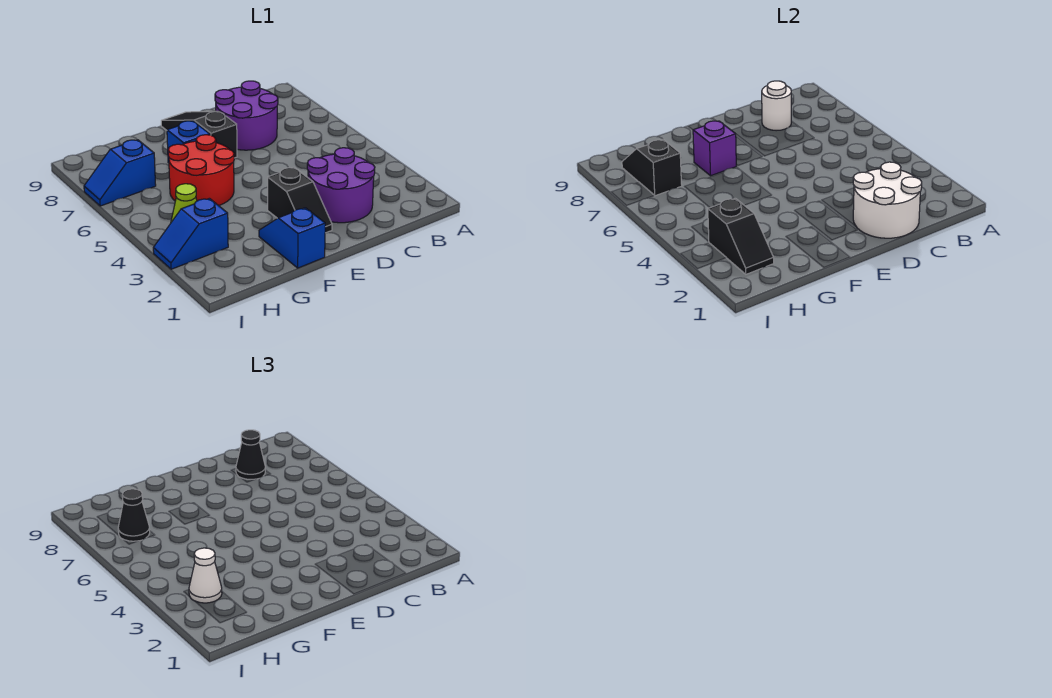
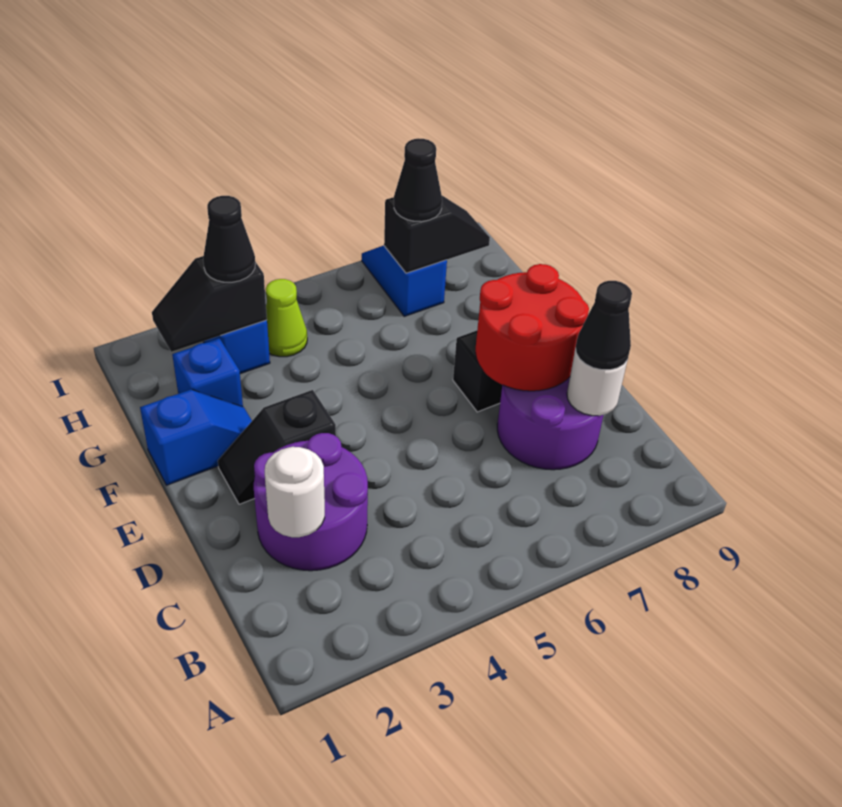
white 2x2 round brick [853,162,922,238] -> white 1x1 round brick [265,447,325,537]
red 2x2 round brick [168,135,234,206] -> red 2x2 round brick moved to [476,264,589,391]
blue 1x1 brick [167,121,210,163] -> blue 1x1 brick moved to [172,338,243,407]
purple 1x1 brick [693,121,736,176] -> none
white 1x1 cone [189,548,222,603] -> black 1x1 cone [203,196,255,282]

